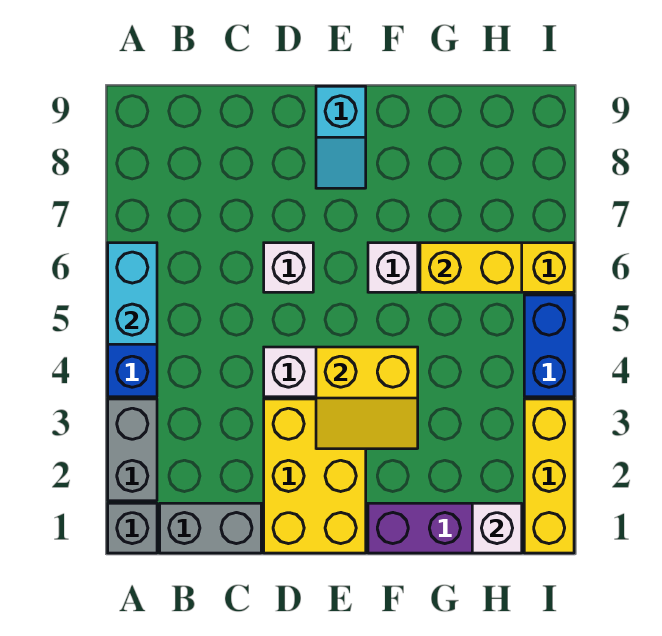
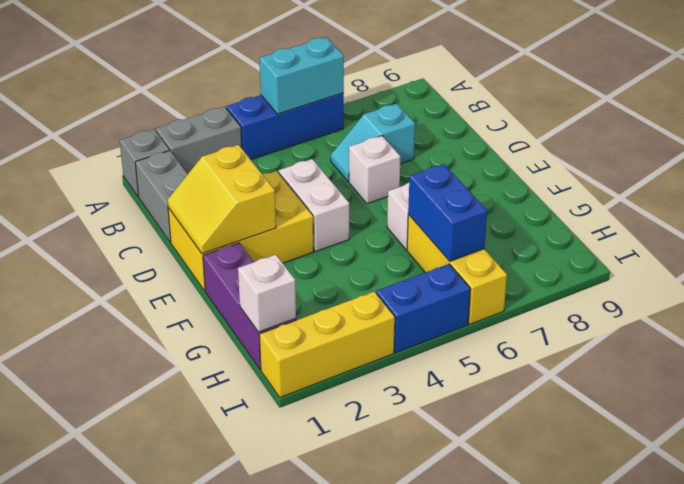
yellow 2x2 slope [316,347,418,449] -> yellow 2x2 slope moved to [167,145,276,254]
cyan 1x2 slope [316,86,366,188] -> cyan 1x2 slope moved to [331,104,415,182]
yellow 1x2 brick [420,243,522,292] -> blue 1x2 brick [408,164,487,261]

